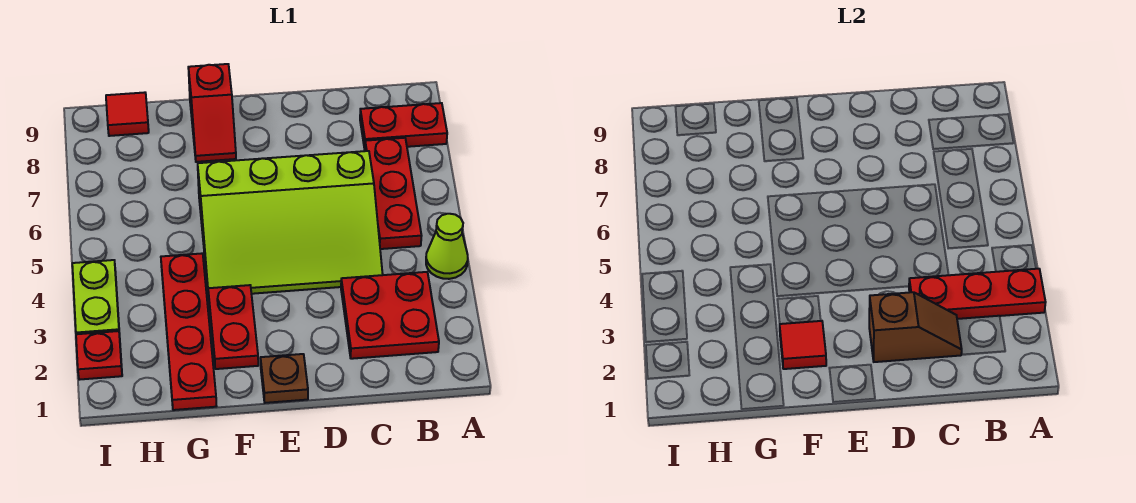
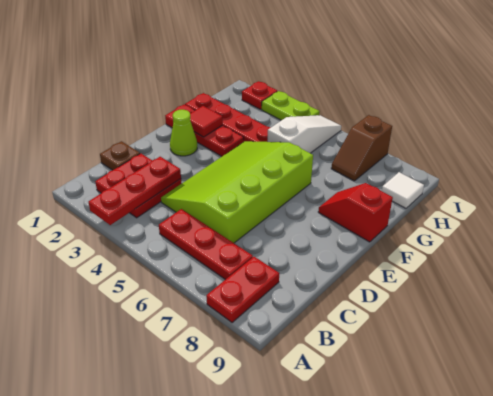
lime 1x1 cone [426,214,468,279] -> lime 1x1 cone moved to [170,110,197,156]
brown 1x2 slope [869,292,962,362] -> brown 1x2 slope moved to [331,115,392,181]
brown 1x1 plate [261,354,308,403] -> brown 1x1 plate moved to [100,141,140,170]
red 1x2 plate [208,285,258,369] -> red 1x3 plate [165,104,244,157]
none -> white 1x3 slope [267,115,341,153]
red 1x1 tile [106,92,149,136] -> white 1x1 tile [382,172,424,208]

